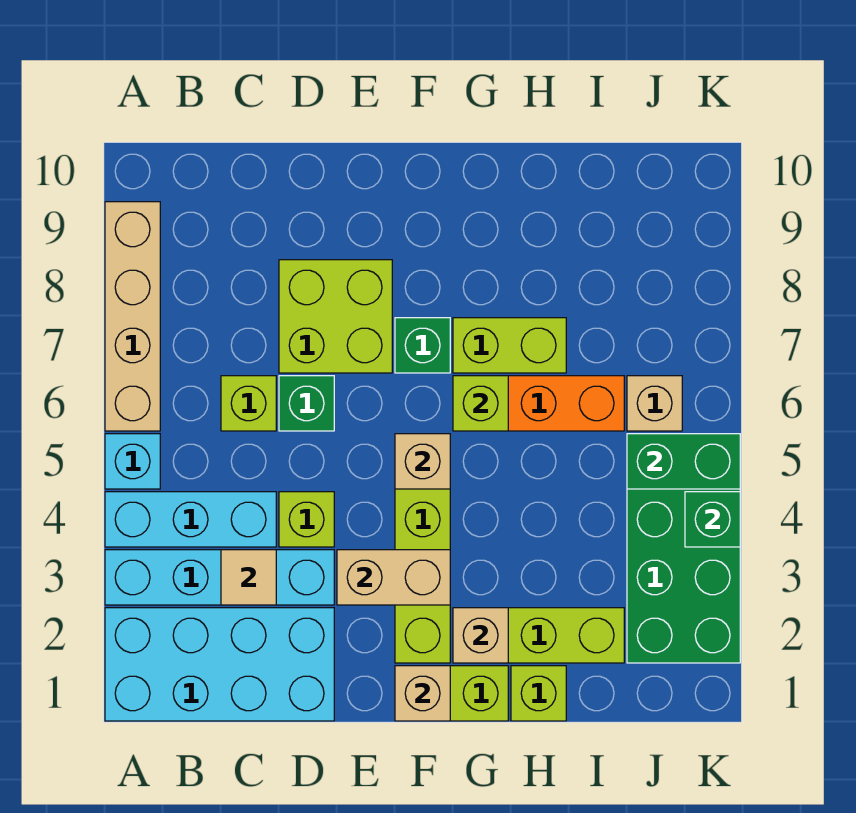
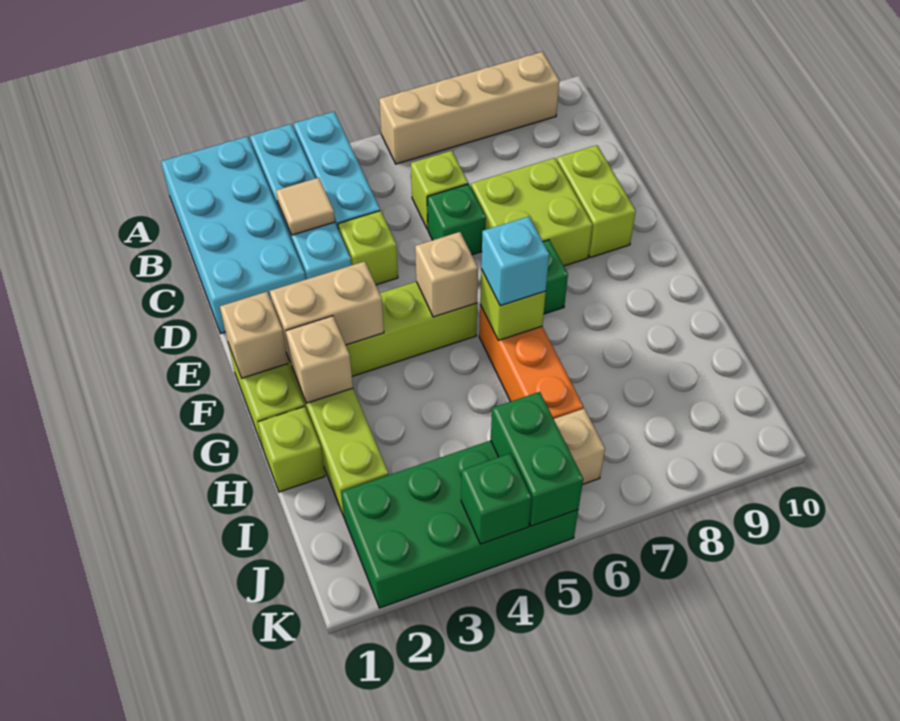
cyan 1x1 brick [105,434,160,489] -> cyan 1x1 brick moved to [481,216,549,306]
tan 1x2 brick [337,550,450,605] -> tan 1x2 brick turned to [270,261,384,362]
lime 1x2 brick [453,318,566,373] -> lime 1x2 brick moved to [557,145,636,258]

